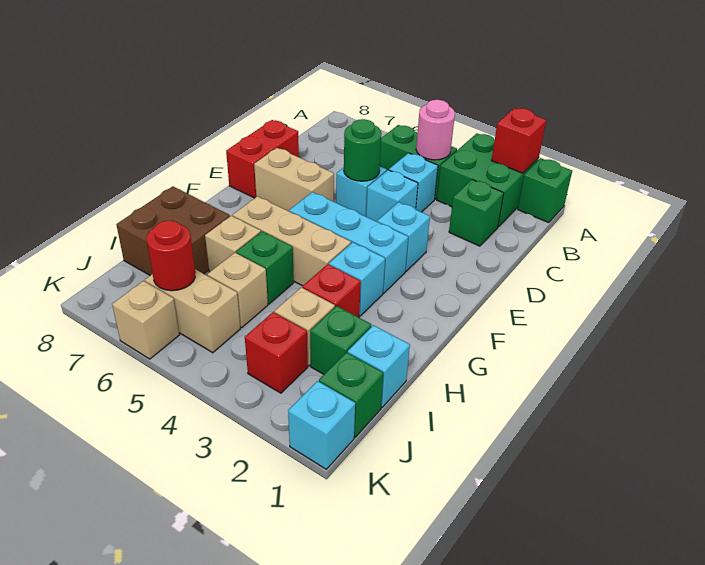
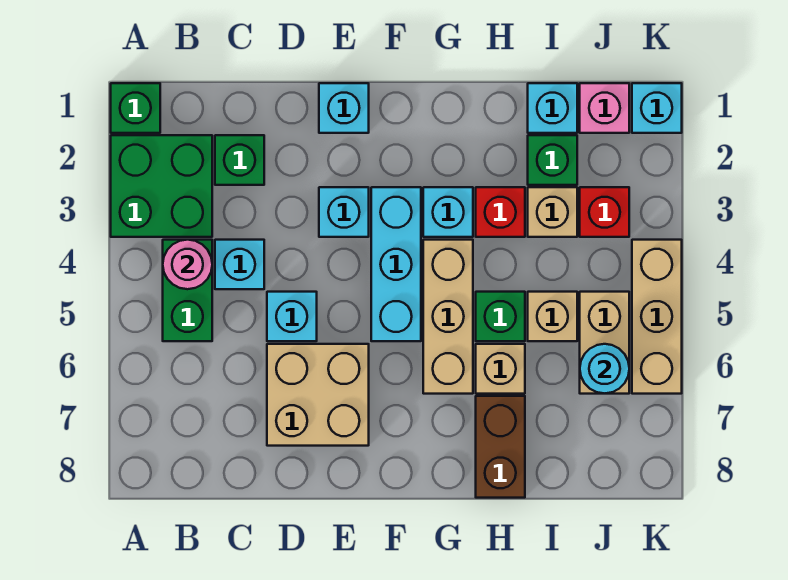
red 1x1 brick [491,108,546,173] -> none
cyan 1x1 brick [366,170,418,222] -> cyan 1x1 brick moved to [319,83,369,133]
green 1x1 round brick [343,119,381,181] -> none
red 1x2 brick [226,120,299,198] -> none
tan 1x2 brick [254,148,334,211] -> tan 2x2 brick [267,344,369,446]
brown 2x2 brick [116,186,230,275] -> brown 1x2 brick [476,396,525,498]
green 1x1 brick [319,352,383,437] -> pink 1x1 brick [580,83,629,133]
red 1x1 round brick [147,221,195,291] -> cyan 1x1 round brick [580,344,629,394]
tan 1x1 brick [112,281,179,359] -> tan 1x3 brick [632,240,682,394]

